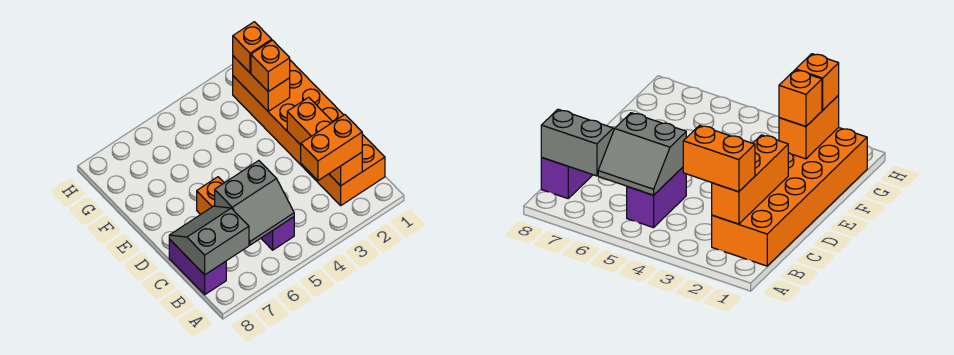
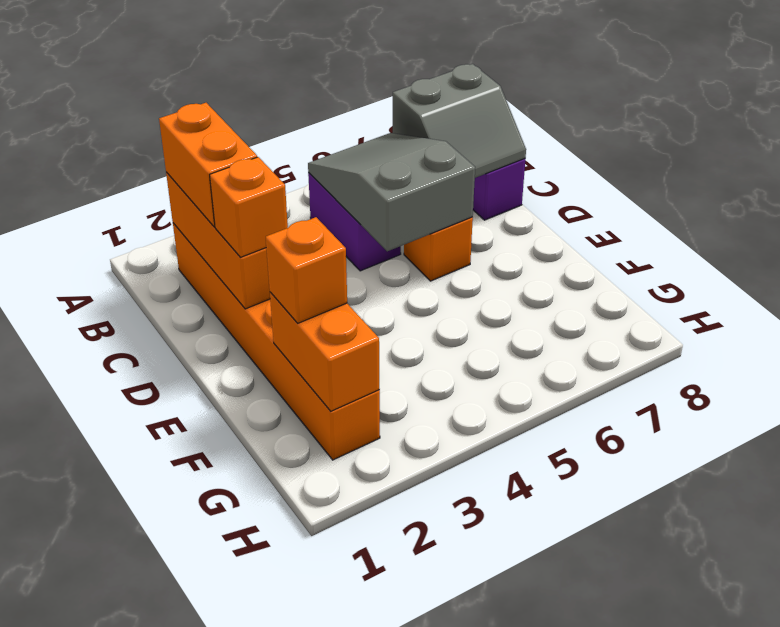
orange 2x6 brick [233,60,385,205] -> orange 1x6 brick [173,223,380,460]
orange 1x2 brick [301,115,362,180] -> orange 1x2 brick turned to [159,103,257,227]
grey 2x2 slope [215,161,294,245] -> grey 2x3 slope [308,133,475,251]
orange 1x1 brick [233,22,272,73] -> orange 1x1 brick moved to [210,157,288,257]

